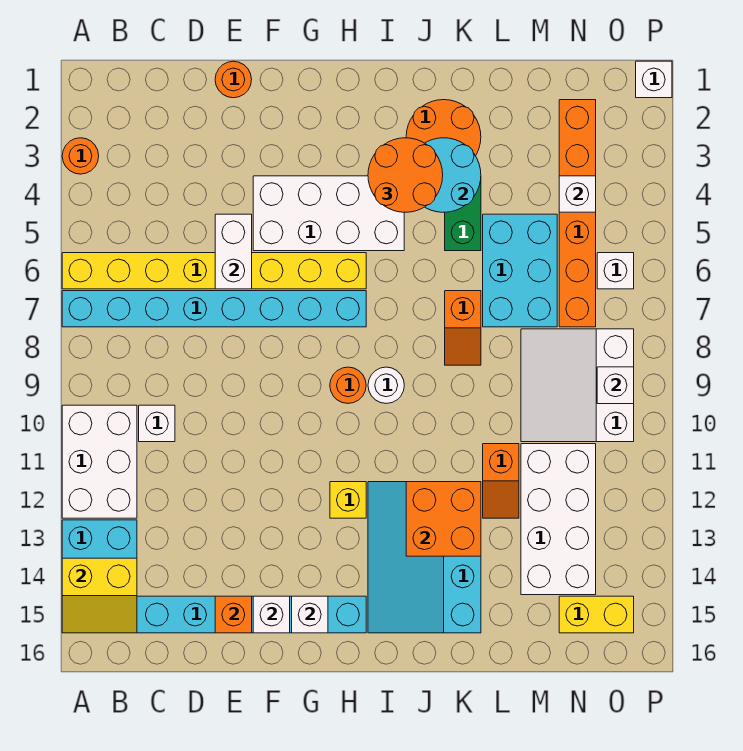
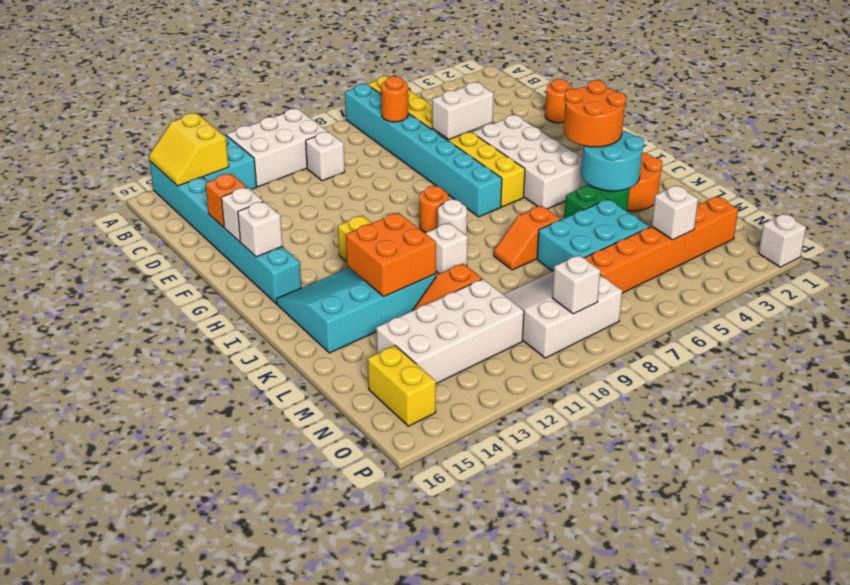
orange 1x1 round brick [62,138,99,174] -> orange 1x1 round brick moved to [381,76,408,122]
white 1x1 brick [597,253,634,289] -> white 1x1 brick moved to [425,223,468,274]

